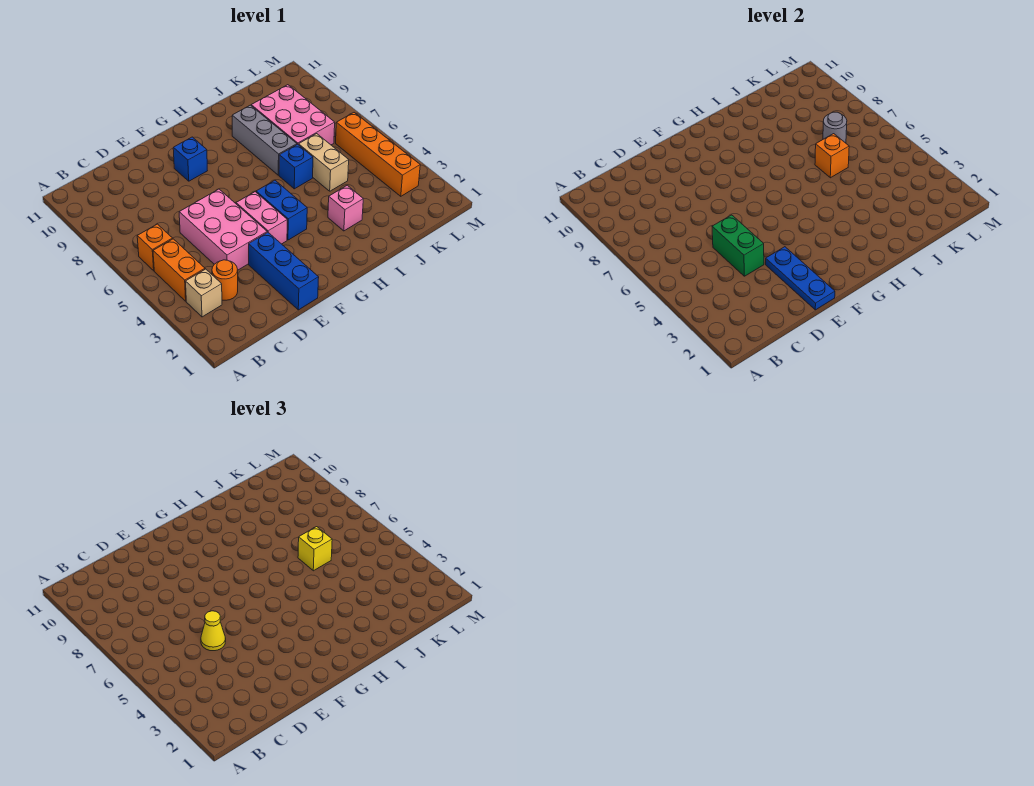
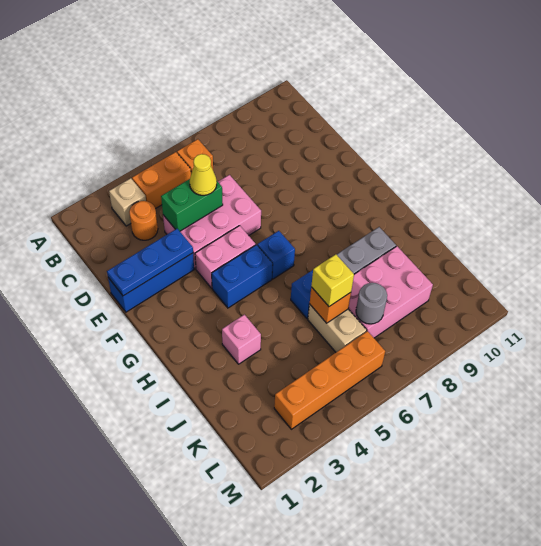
blue 1x1 brick [173,137,207,181] -> blue 1x1 brick moved to [257,231,295,279]
tan 1x2 brick [299,134,349,191] -> tan 1x2 brick turned to [308,304,367,352]

